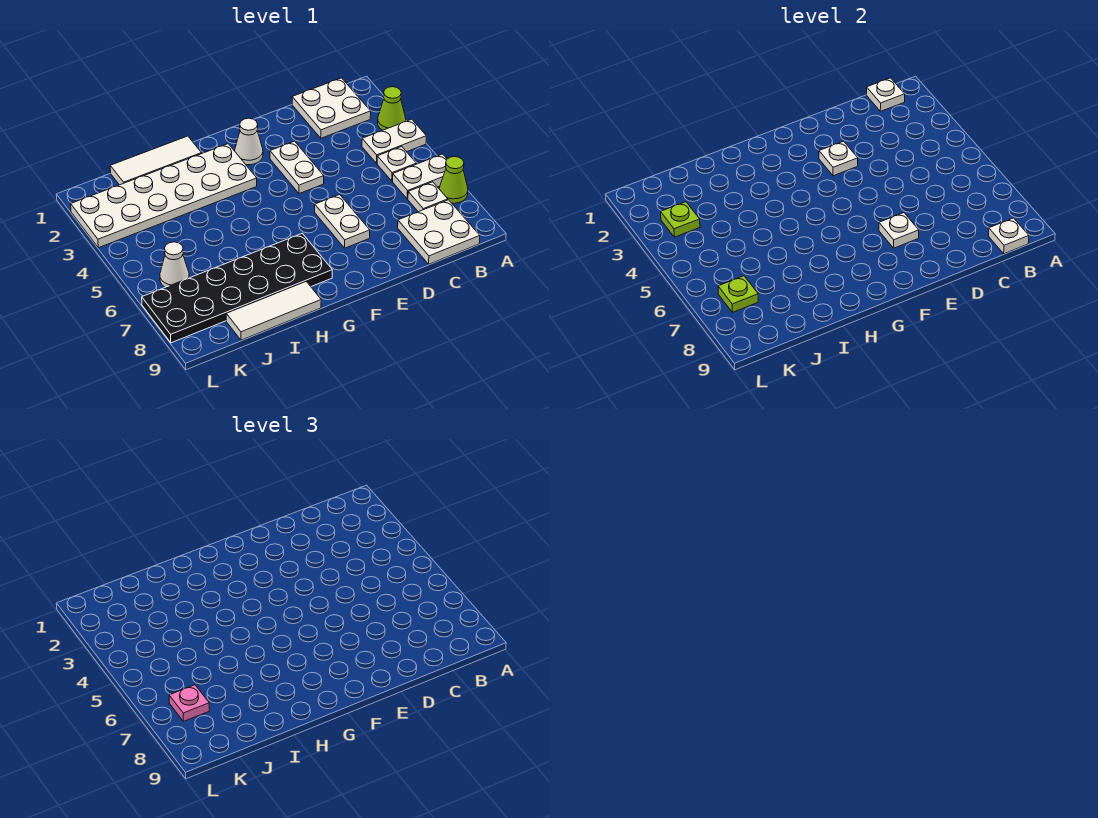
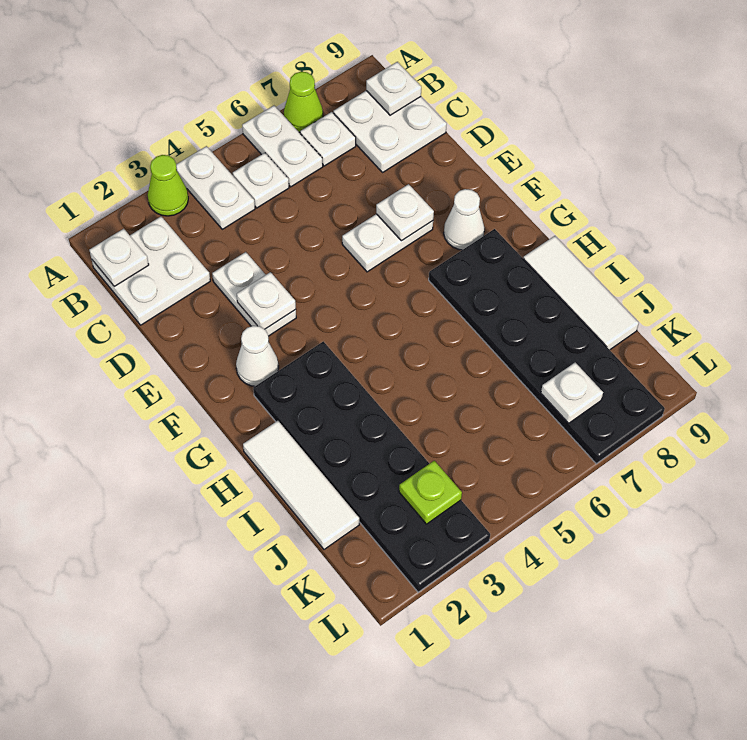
white 1x2 plate [270,141,324,194] -> white 1x2 plate turned to [212,252,296,336]
white 2x6 plate [71,144,257,248] -> black 2x6 plate [253,341,490,592]
white 1x1 cone [160,242,189,287] -> white 1x1 cone moved to [444,189,485,250]
lime 1x1 plate [718,276,758,312] -> white 1x1 plate [541,362,603,423]
pink 1x1 plate [169,685,209,721] -> none

